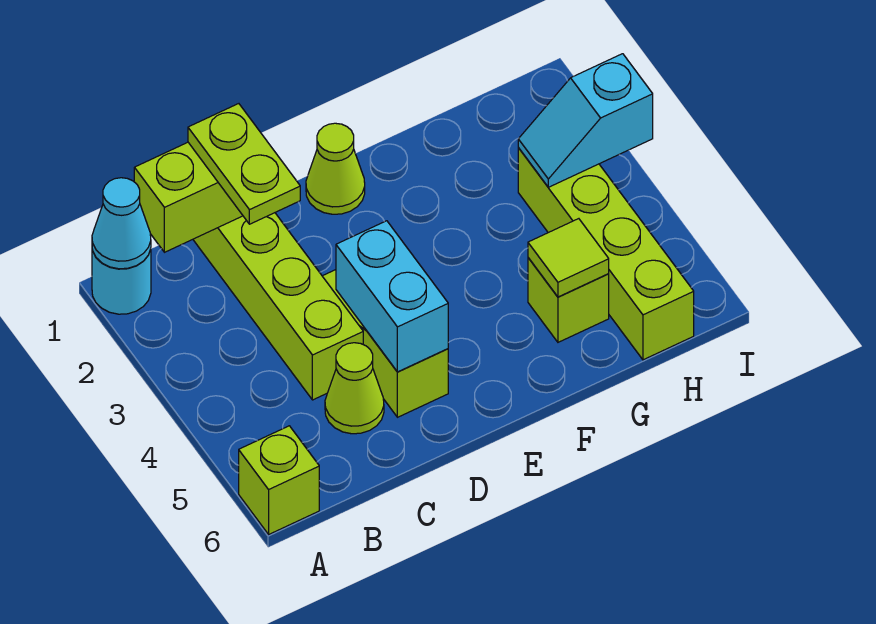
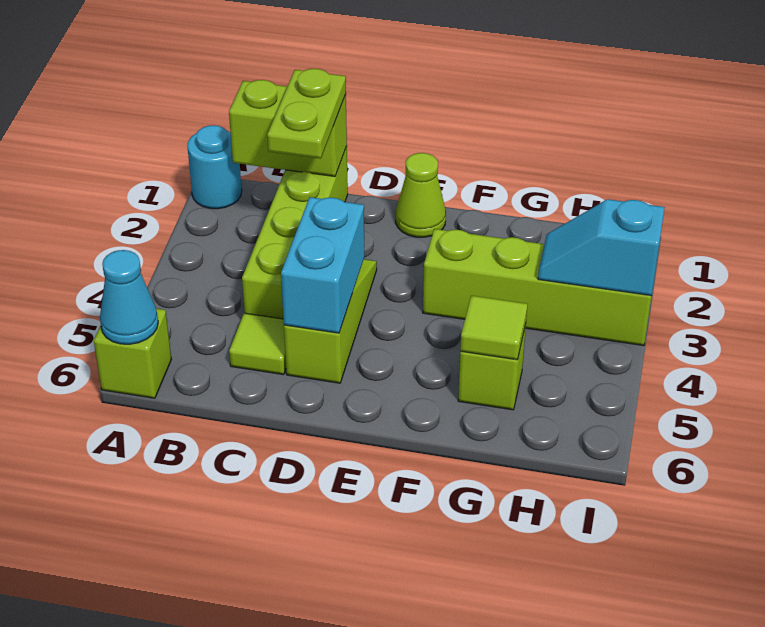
cyan 1x1 cone [92,178,151,269] -> cyan 1x1 cone moved to [100,250,158,344]
lime 1x1 cone [325,343,384,434] -> lime 1x1 tile [229,313,286,375]
lime 1x4 brick [518,148,694,360] -> lime 1x4 brick turned to [423,229,652,346]

